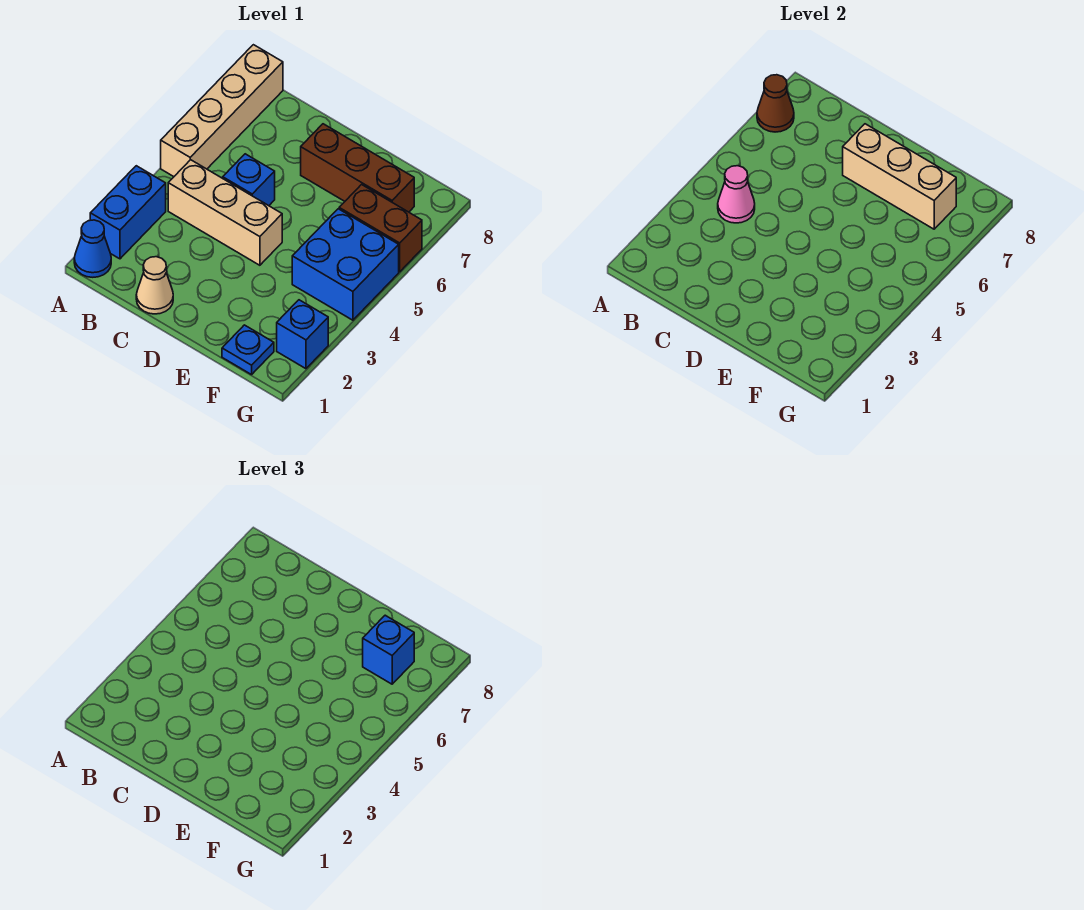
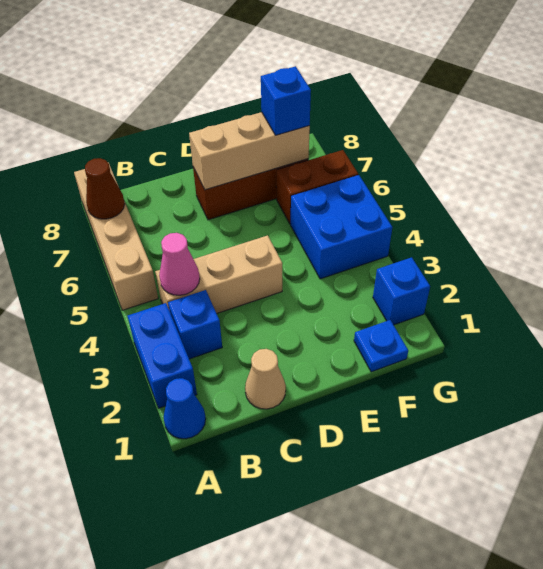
blue 1x1 brick [223,154,275,206] -> blue 1x1 brick moved to [168,290,222,359]

